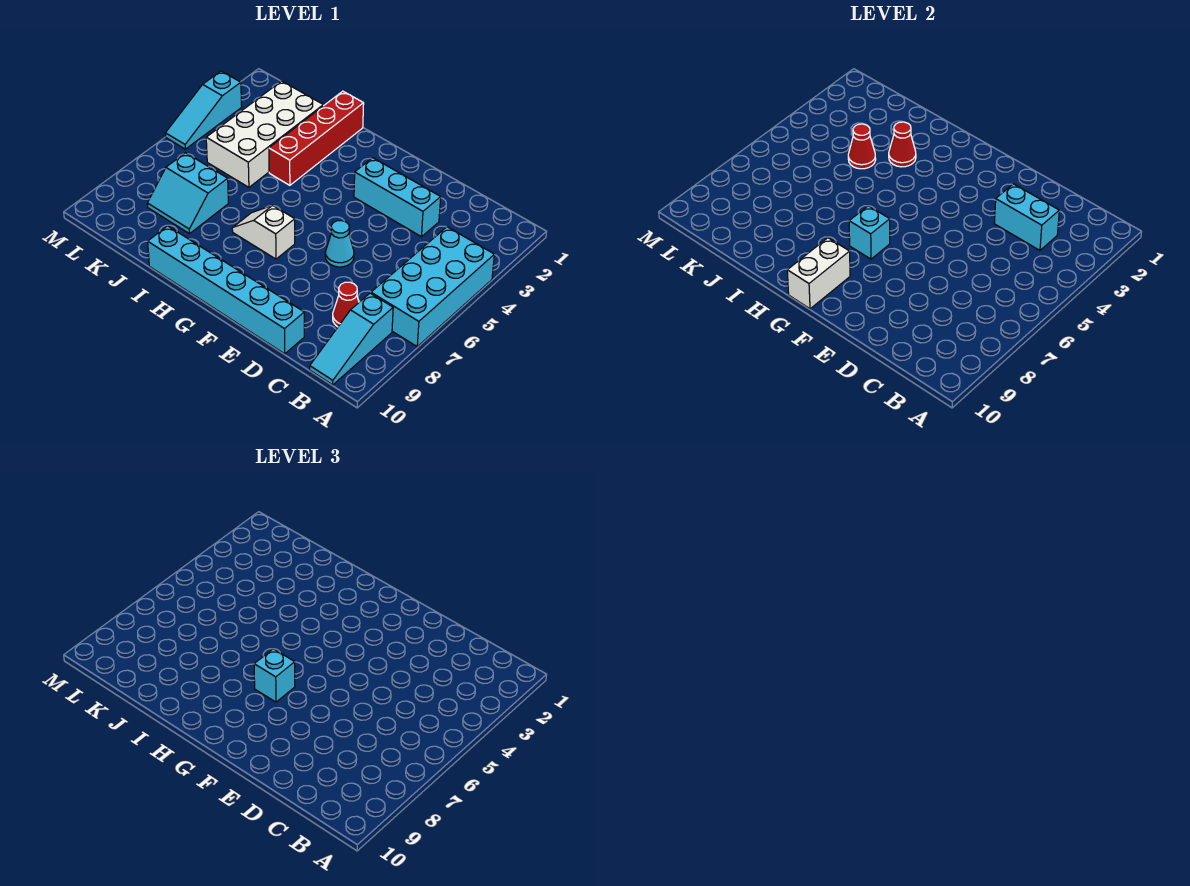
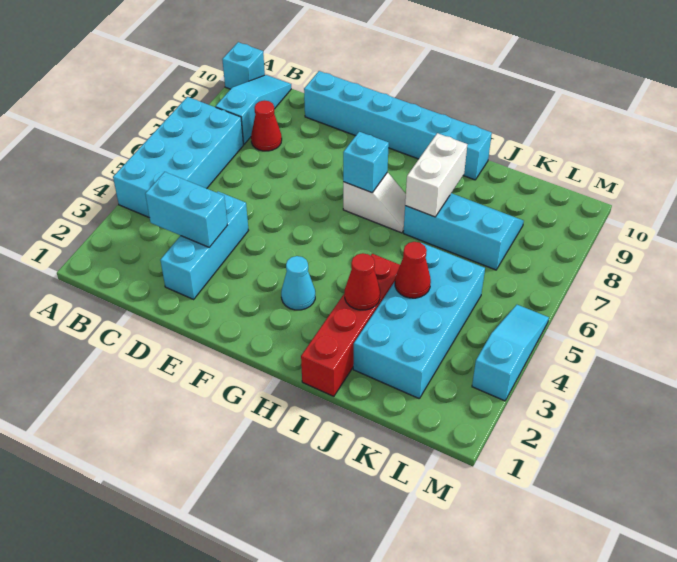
cyan 1x3 brick [354,158,441,237] -> cyan 1x3 brick turned to [160,192,249,299]
cyan 1x1 cone [325,221,354,267] -> cyan 1x1 cone moved to [281,256,315,310]
cyan 1x1 brick [254,649,295,702] -> cyan 1x1 brick moved to [222,42,265,89]
white 1x2 brick [787,238,850,309] -> white 1x2 brick moved to [405,133,467,217]
white 2x4 brick [206,81,323,187] -> cyan 2x4 brick [353,243,485,398]
cyan 2x2 slope [147,153,229,234] -> cyan 2x3 slope [403,193,524,270]

